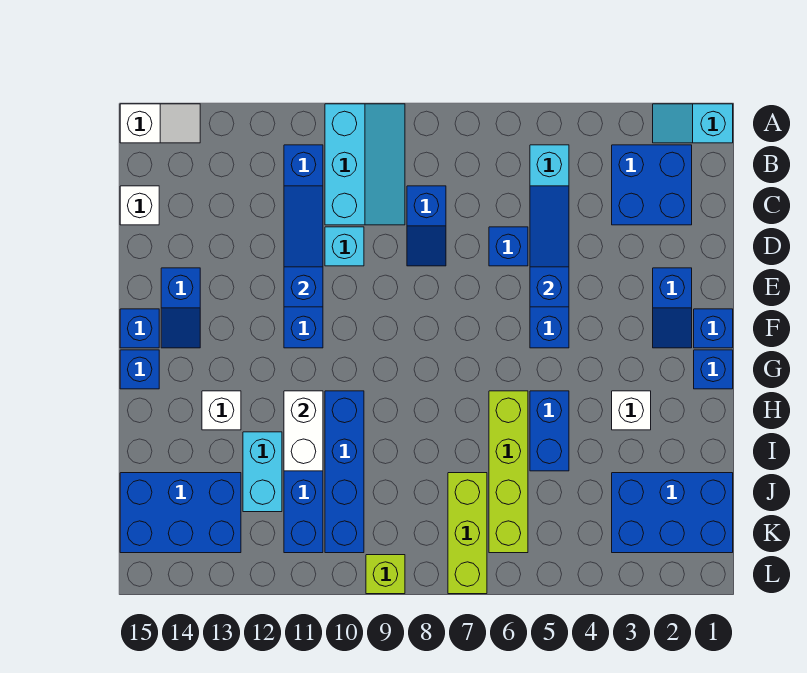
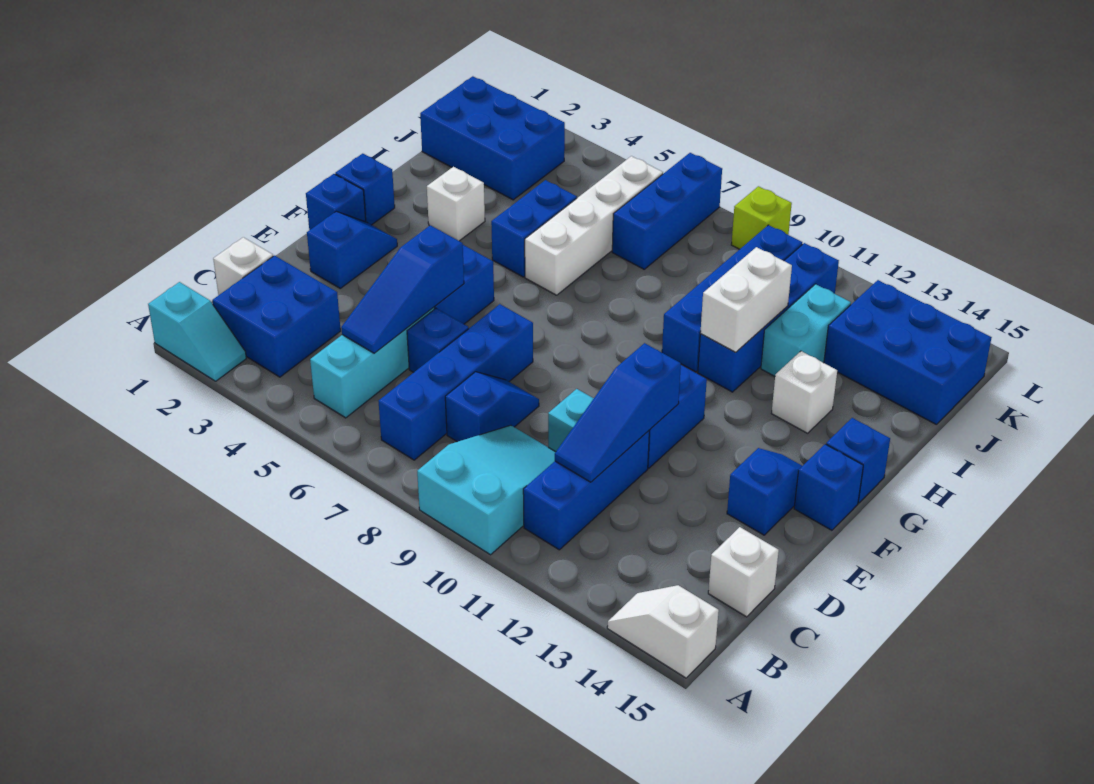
cyan 2x3 slope [325,104,405,225] -> cyan 2x3 slope turned to [417,425,555,555]
none -> blue 1x4 brick [379,304,533,460]
none -> white 1x1 brick [213,237,273,295]
lime 1x4 brick [489,391,528,553] -> white 1x4 brick [525,156,663,295]
lime 1x3 brick [448,473,487,594] -> blue 1x3 brick [612,153,722,269]

